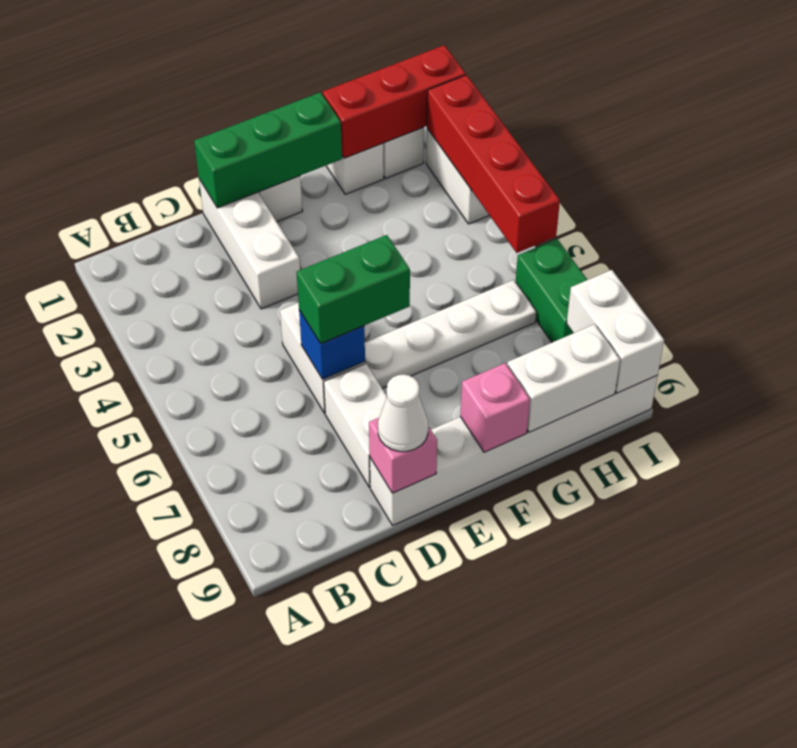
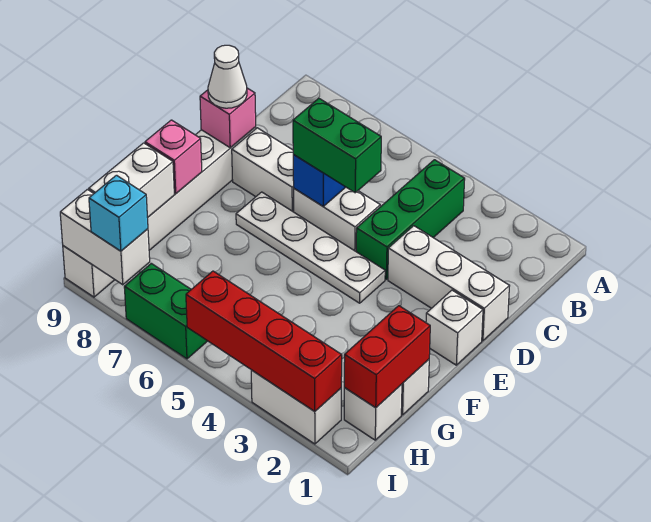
green 1x3 brick [194,92,342,208] -> green 1x3 brick moved to [356,160,465,279]
green 1x2 brick [296,235,410,344] -> green 1x2 brick turned to [293,98,381,193]
white 1x4 plate [365,280,536,388] -> white 1x4 plate turned to [236,192,385,303]
red 1x3 brick [323,45,466,158] -> red 1x2 brick [344,306,430,408]
none -> cyan 1x1 brick [89,175,148,251]

